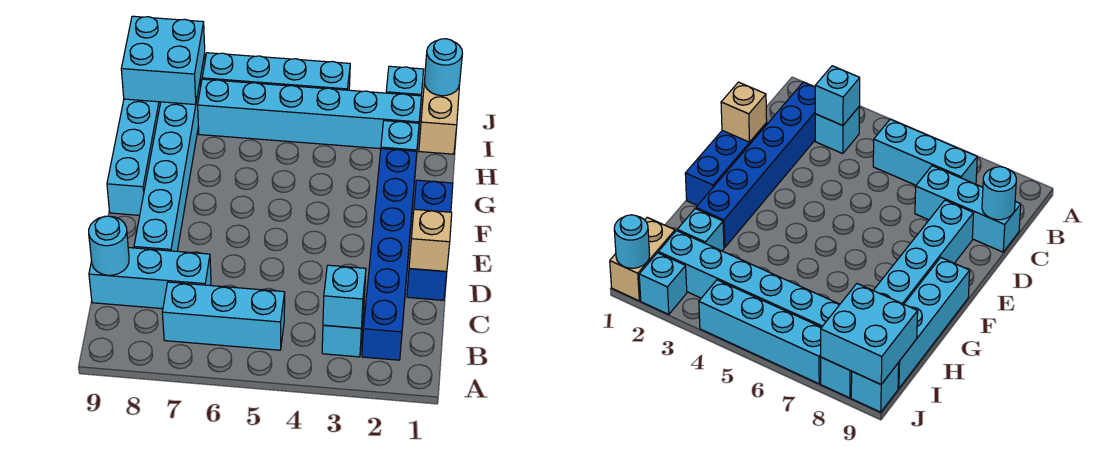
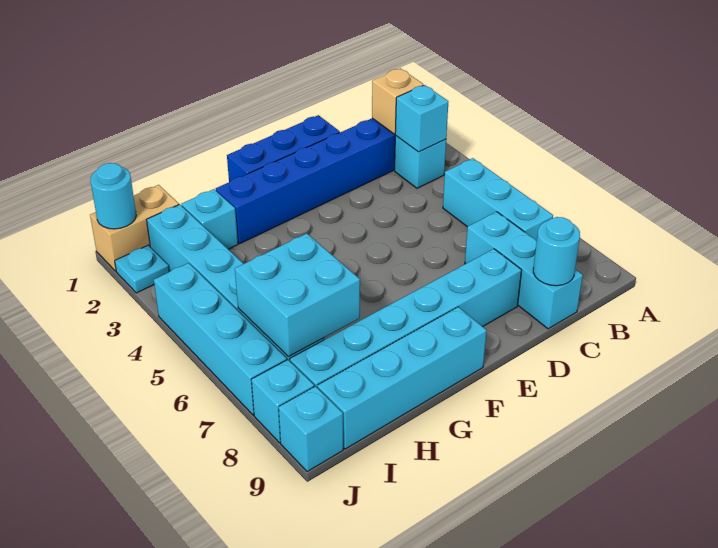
tan 1x1 brick [409,209,452,271] -> tan 1x1 brick moved to [372,68,423,134]
cyan 2x2 brick [121,16,205,105] -> cyan 2x2 brick moved to [235,233,360,357]
cyan 1x1 brick [386,66,424,97] -> cyan 1x1 plate [115,245,169,293]

